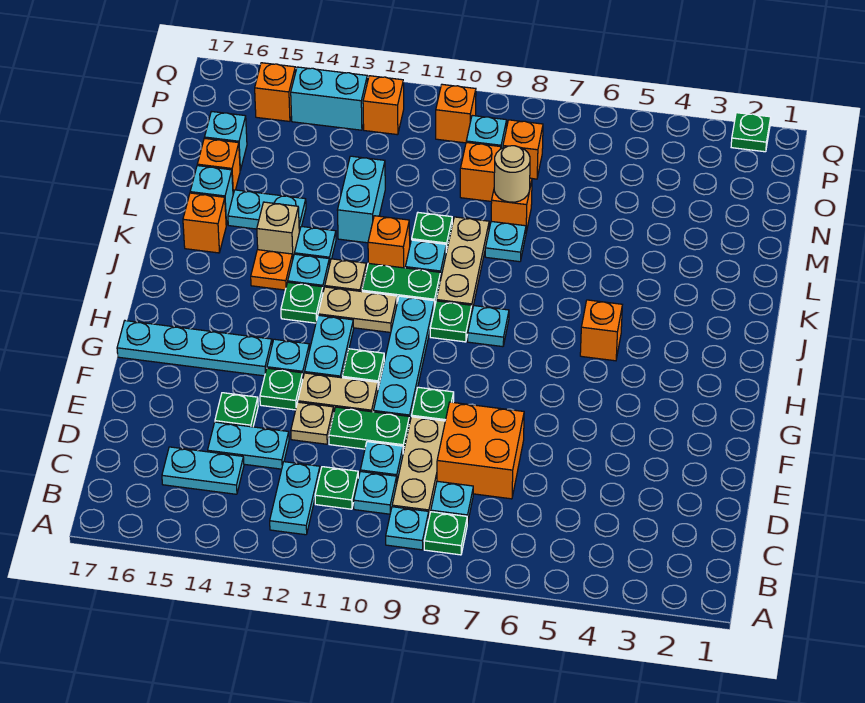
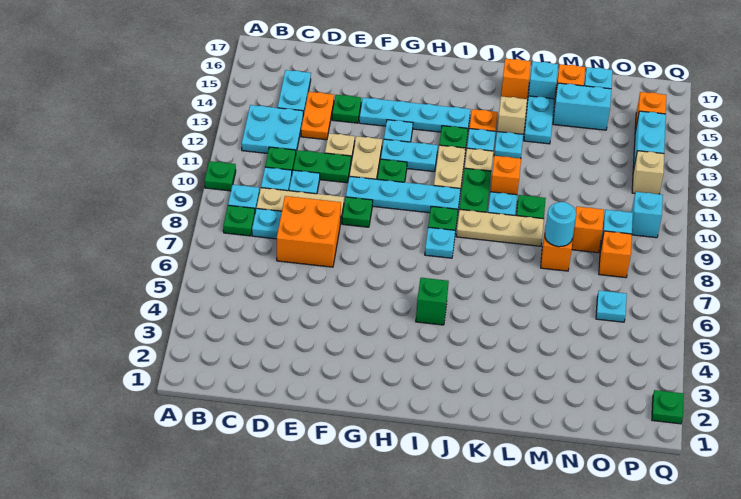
cyan 1x2 plate [270,462,320,535] -> cyan 2x2 plate [242,105,303,153]
cyan 1x2 plate [208,422,289,469] -> orange 1x2 plate [301,92,334,140]
green 1x2 plate [329,407,409,452] -> green 1x2 plate turned to [293,150,351,183]
green 1x1 plate [260,368,303,410] -> green 1x1 plate moved to [204,161,236,191]
cyan 1x4 plate [117,321,272,376] -> cyan 1x4 plate turned to [359,98,470,132]
orange 1x1 brick [580,300,622,361] -> green 1x1 brick [416,278,449,325]
cyan 1x1 plate [485,221,526,262] -> cyan 1x1 plate moved to [596,290,627,322]
cyan 1x2 brick [337,156,385,243] -> cyan 1x2 brick moved to [553,83,611,130]
tan 1x1 round brick [494,146,530,202] -> cyan 1x1 round brick [545,202,576,247]
orange 1x1 brick [436,84,476,143] -> cyan 1x1 brick [632,192,663,238]
orange 1x1 brick [363,76,404,135] -> tan 1x1 brick [632,151,664,194]

